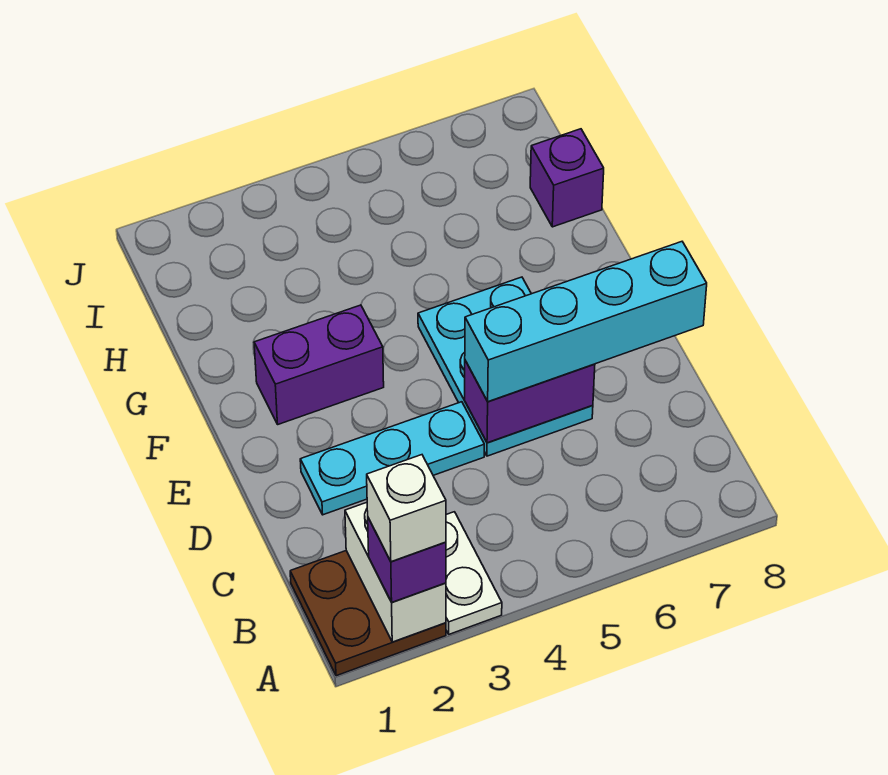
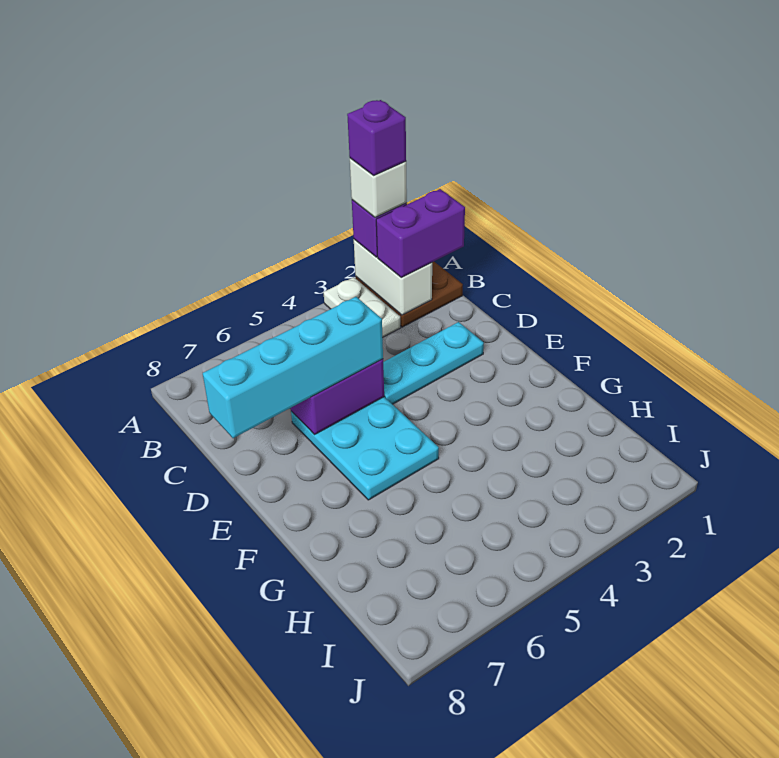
purple 1x2 brick [254,305,384,424] -> purple 1x2 brick moved to [376,189,465,278]
purple 1x1 brick [530,129,604,227] -> purple 1x1 brick moved to [347,100,406,176]

